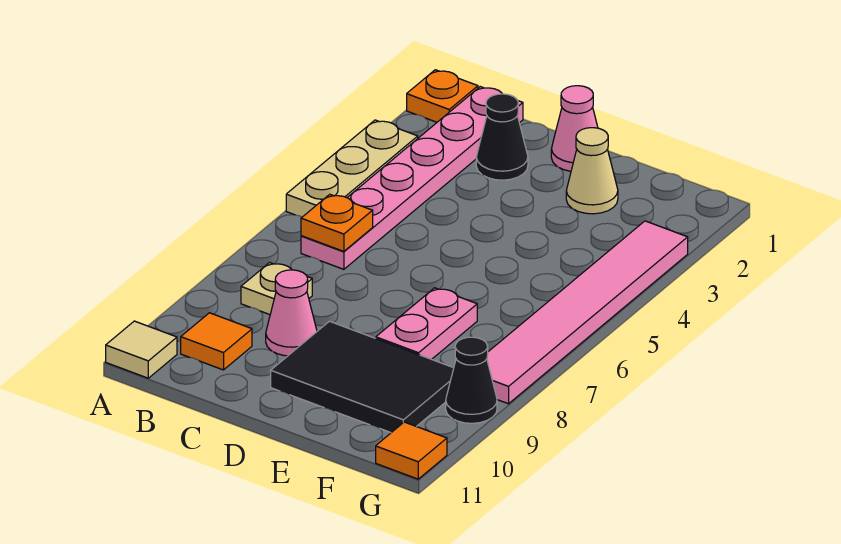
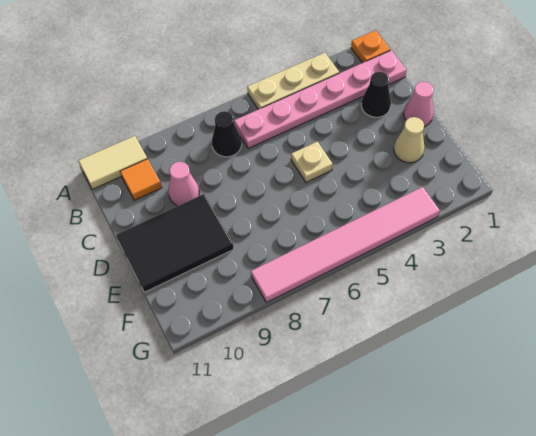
tan 1x1 tile [106,321,177,378] -> tan 1x2 tile [79,136,147,189]
orange 1x1 plate [301,194,373,251] -> none
tan 1x1 plate [241,263,312,315] -> tan 1x1 plate moved to [291,142,333,182]
black 2x3 tile [271,321,454,433] -> black 2x3 tile turned to [116,194,234,292]
pink 1x2 plate [376,288,477,359] -> none
black 1x1 cone [446,337,497,423] -> black 1x1 cone moved to [212,111,242,157]
orange 1x1 tile [376,422,447,479] -> none

